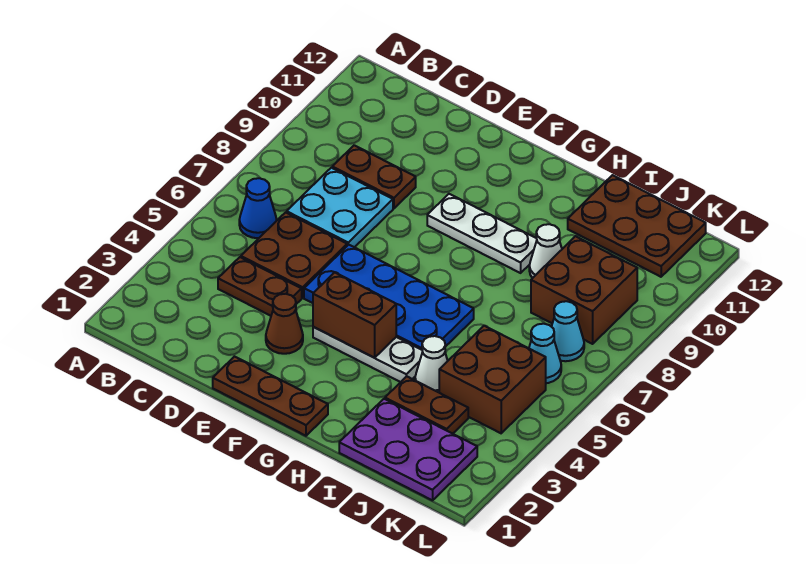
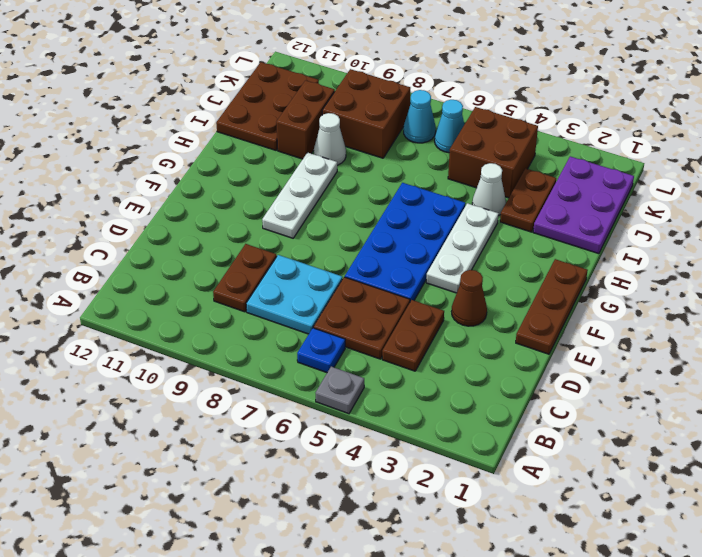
none -> grey 1x1 plate [316,367,364,414]
blue 1x1 cone [239,178,277,238] -> blue 1x1 plate [297,328,345,373]
brown 1x2 brick [313,272,396,358] -> brown 1x2 brick moved to [276,80,335,159]

